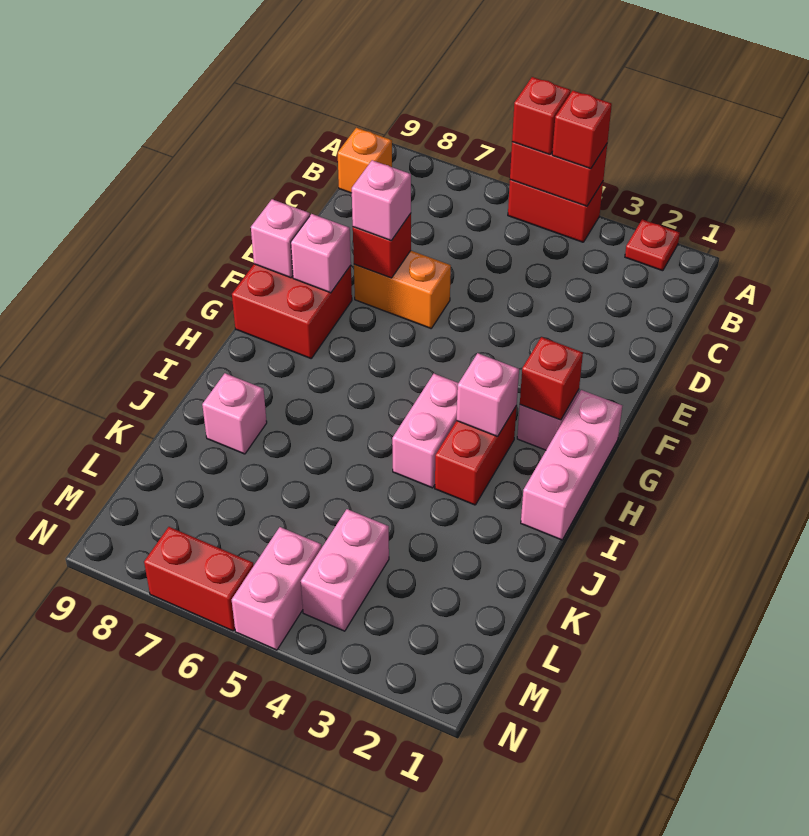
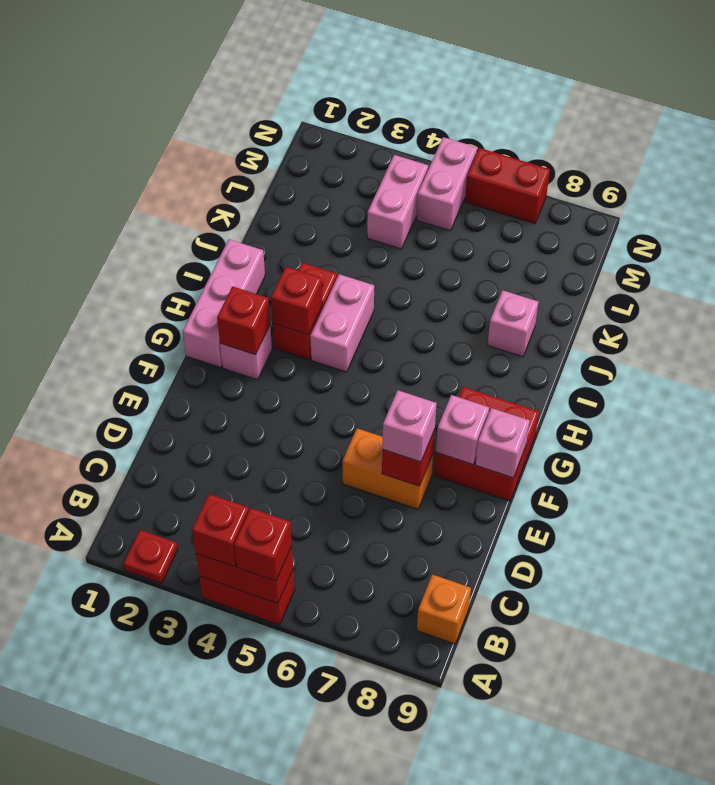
pink 1x1 brick [457,353,519,437] -> red 1x1 brick [271,267,323,335]

